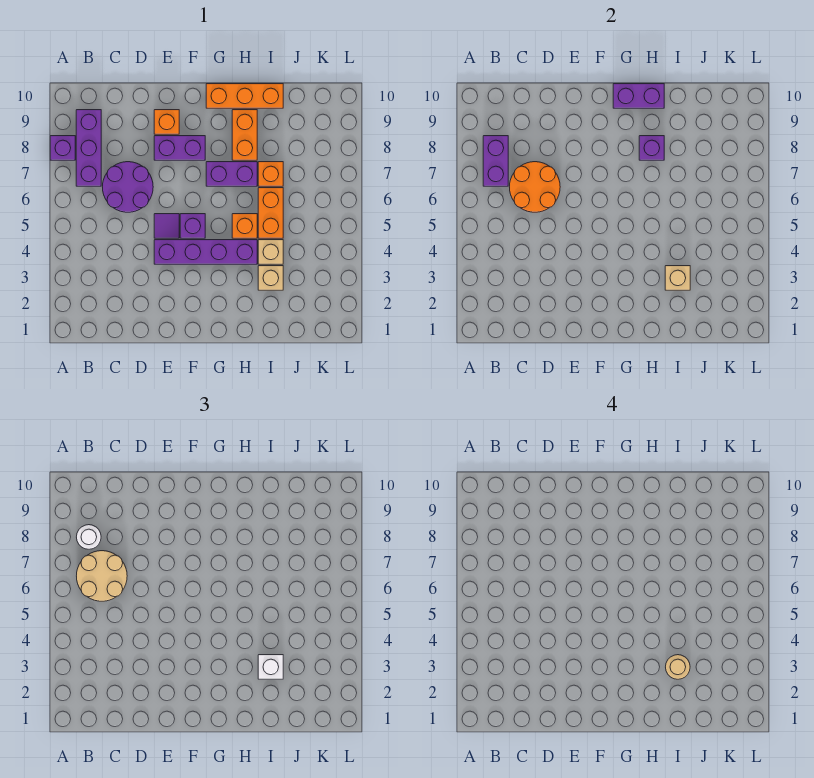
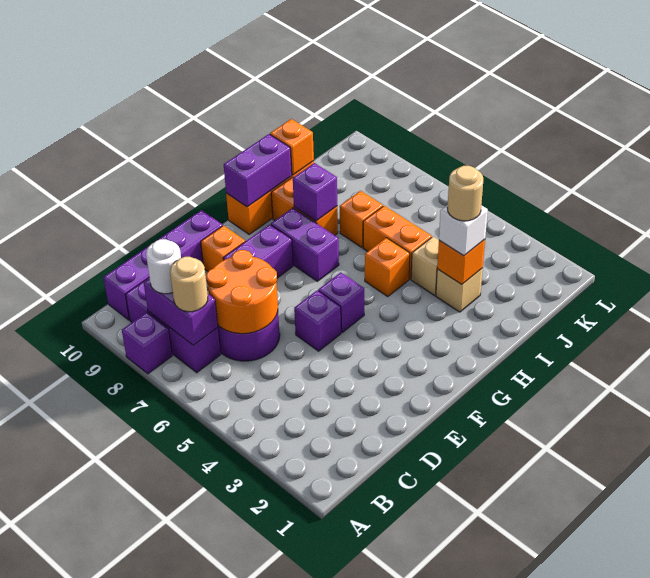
tan 2x2 round brick [77,551,127,601] -> tan 1x1 round brick [170,257,208,312]
purple 1x4 brick [154,240,257,264] -> purple 1x4 brick moved to [103,210,223,320]
purple 1x1 tile [154,214,179,238] -> purple 1x1 brick [294,290,341,351]
purple 1x2 brick [206,162,257,186] -> purple 1x2 brick turned to [271,208,339,281]
tan 1x1 brick [665,266,690,290] -> orange 1x1 brick [437,239,485,285]
none -> orange 1x1 brick [270,119,314,175]

